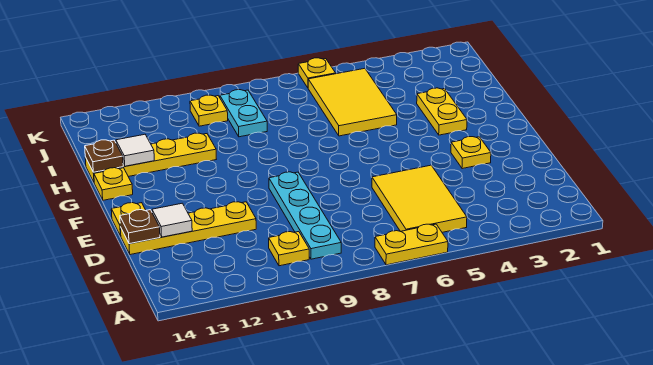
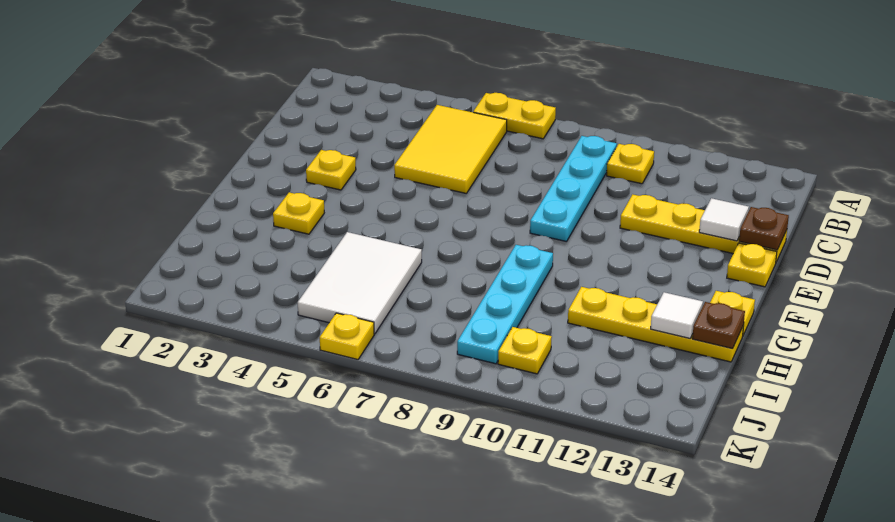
yellow 1x2 plate [417,88,467,135] -> yellow 1x1 plate [273,192,324,234]
yellow 2x3 tile [308,68,397,136] -> white 2x3 tile [298,232,422,334]
cyan 1x2 plate [220,90,267,137] -> cyan 1x4 plate [457,245,553,364]

